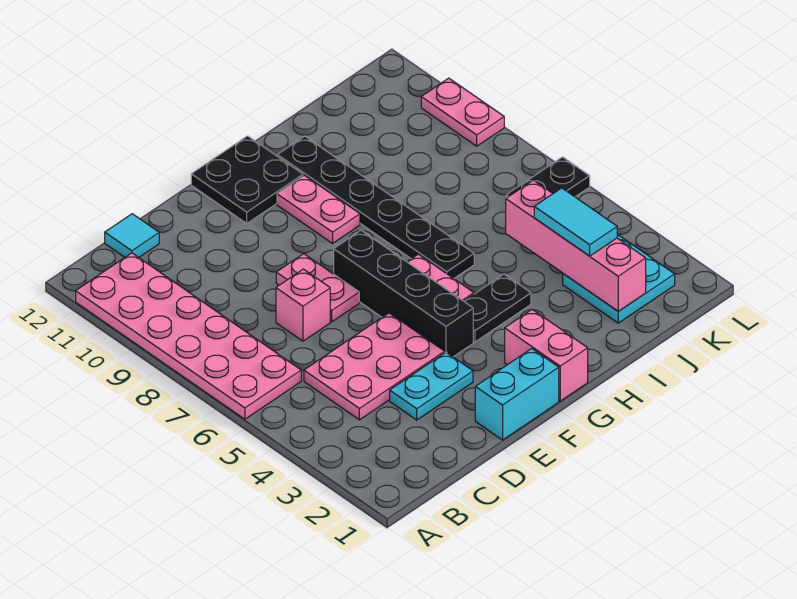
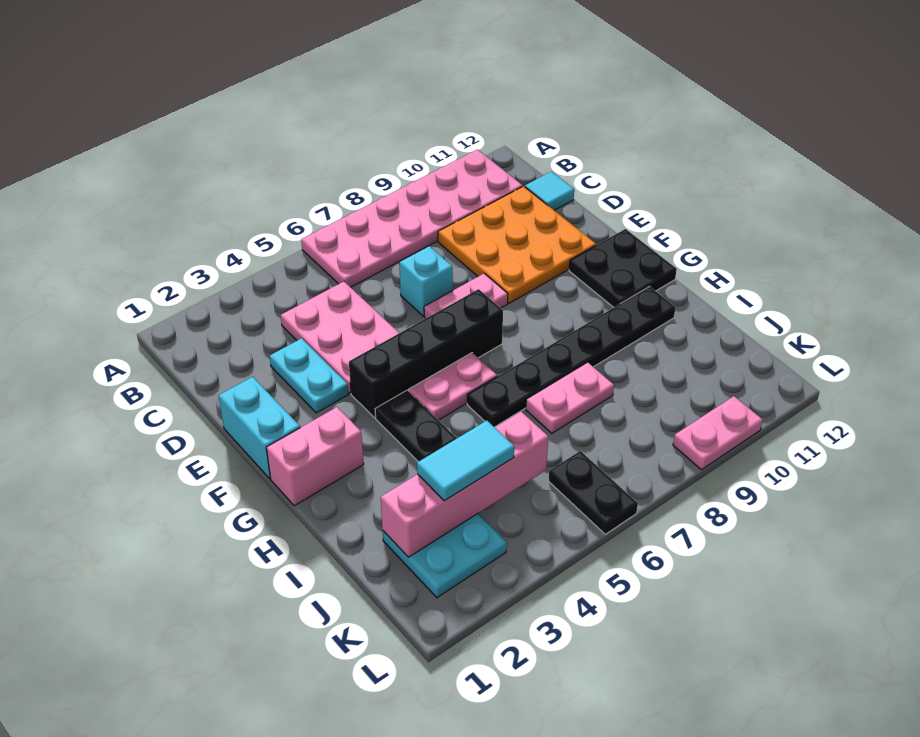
none -> orange 3x3 plate [438,186,596,303]
pink 1x1 brick [276,269,330,341] -> cyan 1x1 brick [399,246,453,316]
pink 1x2 plate [277,175,360,243] -> pink 1x2 plate moved to [526,362,614,433]

